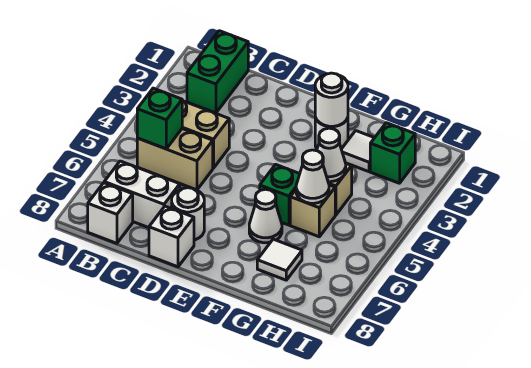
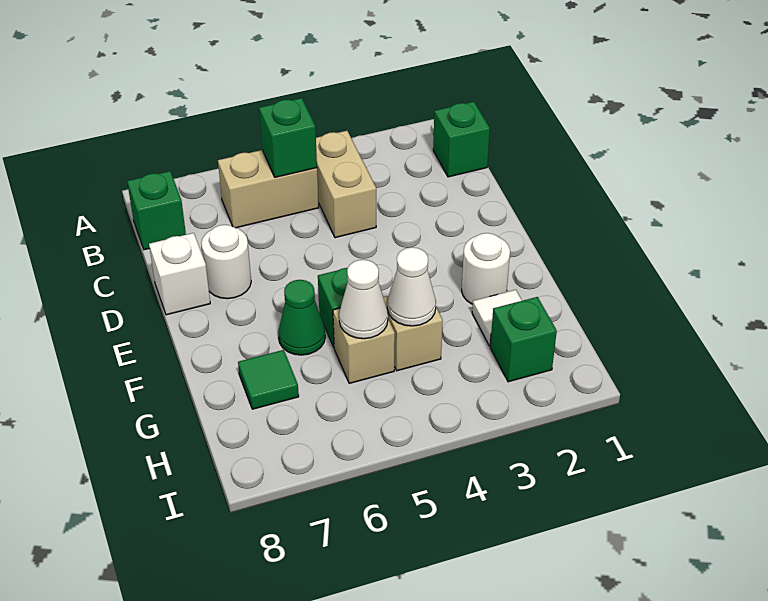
green 1x2 brick [187,31,248,113] -> green 1x1 brick [433,102,490,177]
tan 1x2 brick [137,129,213,190] -> tan 1x2 brick turned to [218,150,319,228]
white 1x2 brick [104,161,180,228] -> none
white 1x1 brick [88,183,133,243] -> green 1x1 brick [127,171,186,250]
white 1x1 round brick [315,73,348,126] -> none
white 1x1 cone [249,189,282,243] -> green 1x1 cone [278,280,325,355]
white 1x1 tile [257,239,302,280] -> green 1x1 tile [238,350,299,409]

